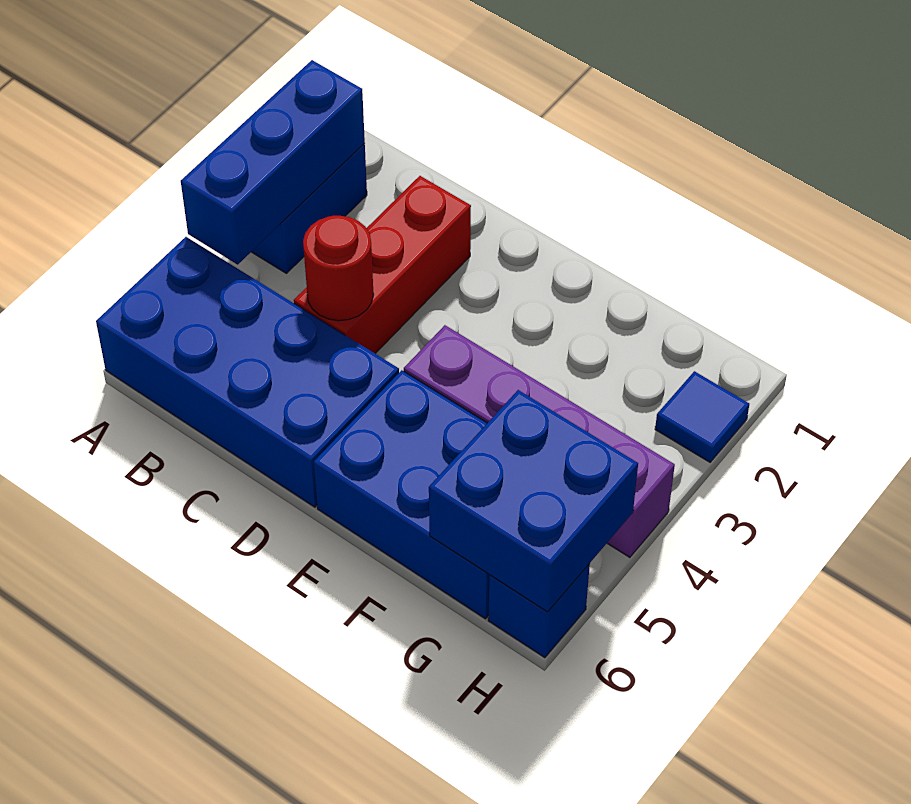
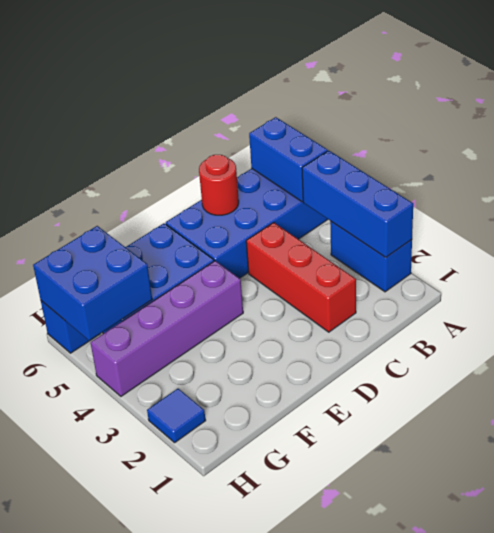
none -> blue 1x2 brick [249,117,328,202]
red 1x1 round brick [303,216,374,321] -> red 1x1 round brick moved to [199,155,239,215]

